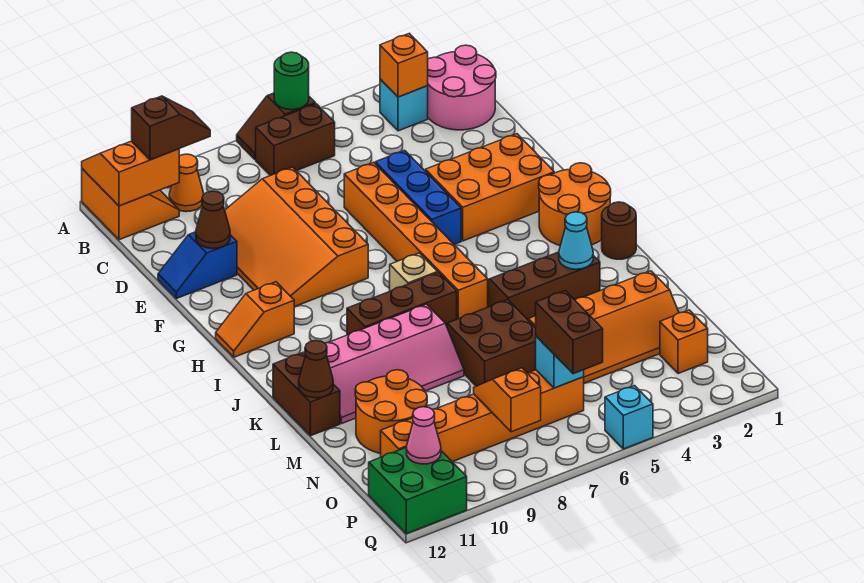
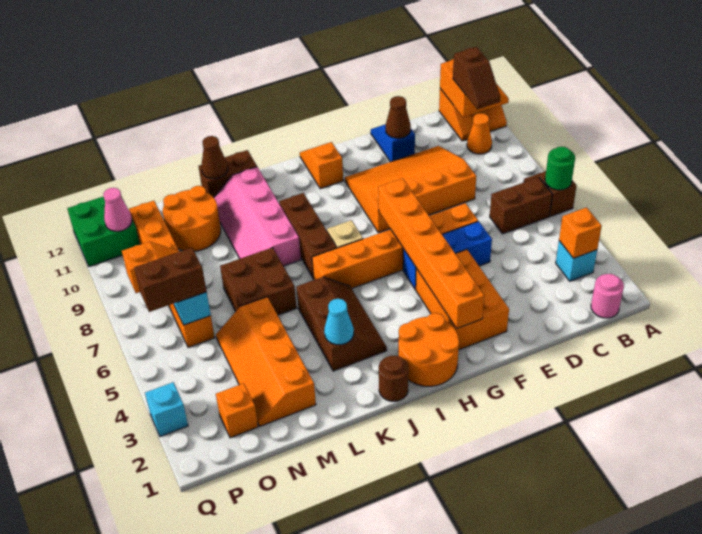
pink 2x2 round brick [428,45,496,130] -> pink 1x1 round brick [591,274,624,318]
brown 1x2 brick [256,104,335,176] -> brown 1x2 brick turned to [490,177,552,234]
none -> orange 1x6 brick [378,178,484,328]
cyan 1x1 brick [605,386,653,449] -> cyan 1x1 brick moved to [145,382,188,437]

